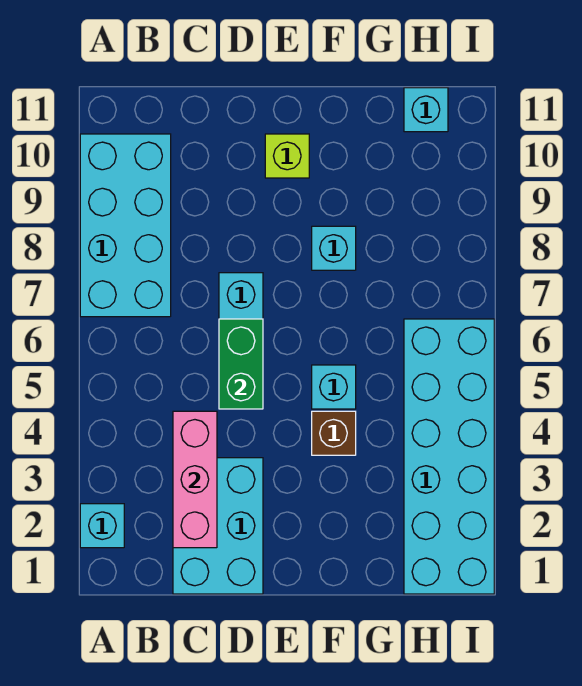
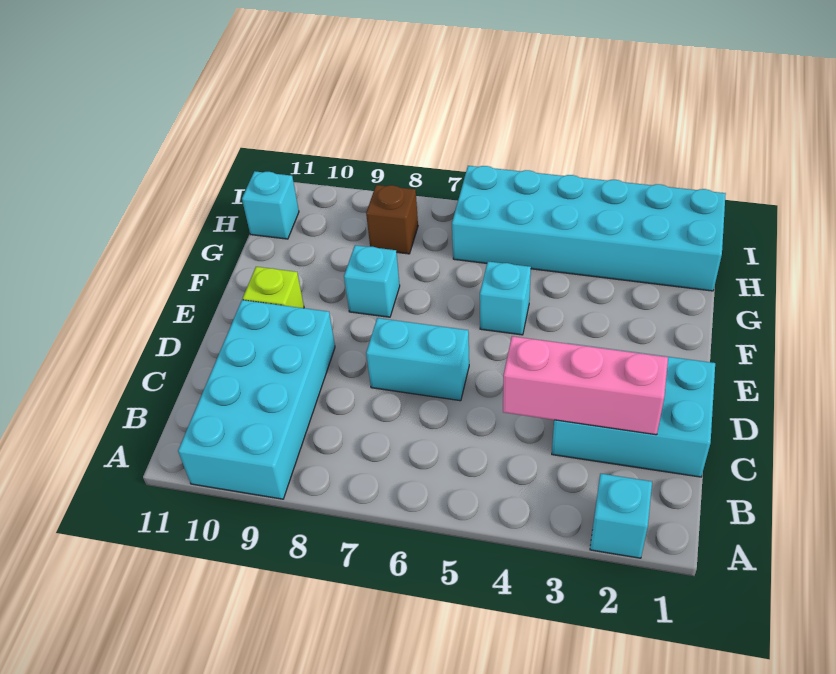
cyan 2x4 brick [80,134,171,317] -> cyan 2x4 brick turned to [178,300,335,499]
green 1x2 brick [219,319,263,409] -> none
brown 1x1 brick [312,411,356,455] -> brown 1x1 brick moved to [366,185,418,254]

